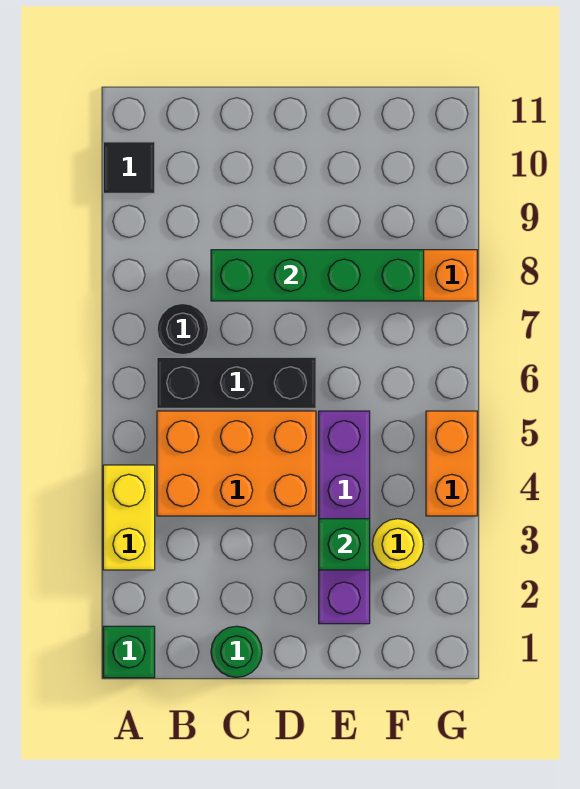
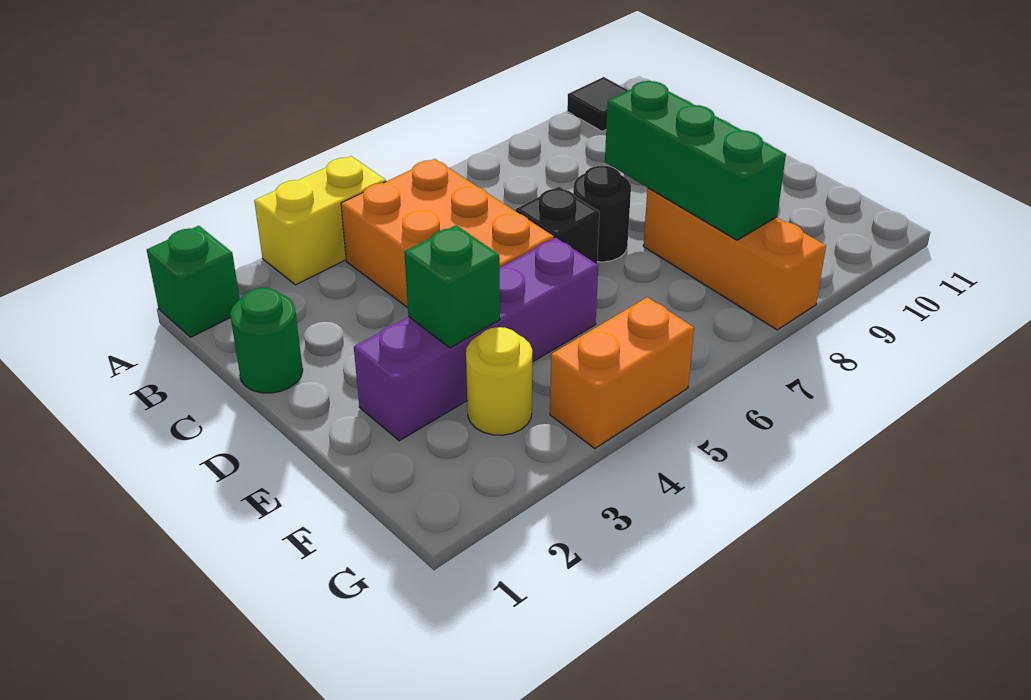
black 1x3 brick [157,357,316,408] -> black 1x1 brick [516,187,600,264]
black 1x1 round brick [157,304,208,355] -> black 1x1 round brick moved to [573,166,631,262]
green 1x4 brick [211,250,424,301] -> green 1x3 brick [605,81,786,240]

